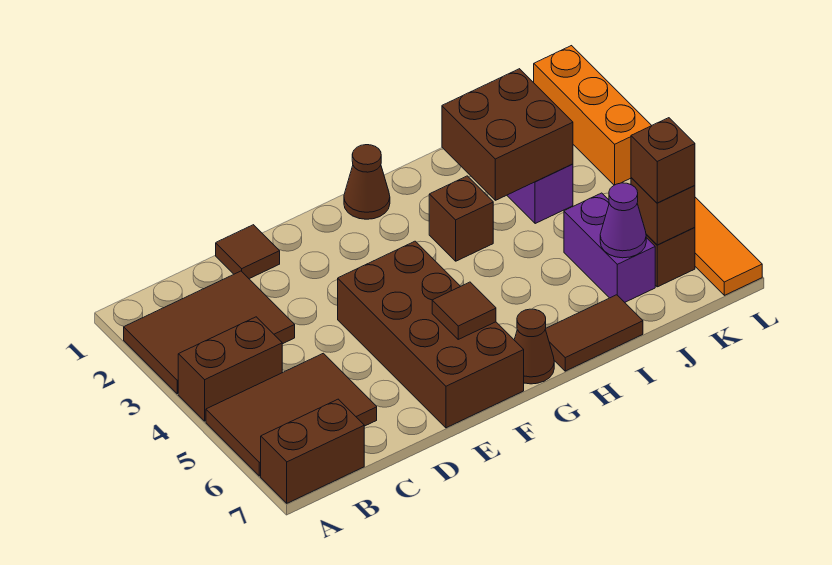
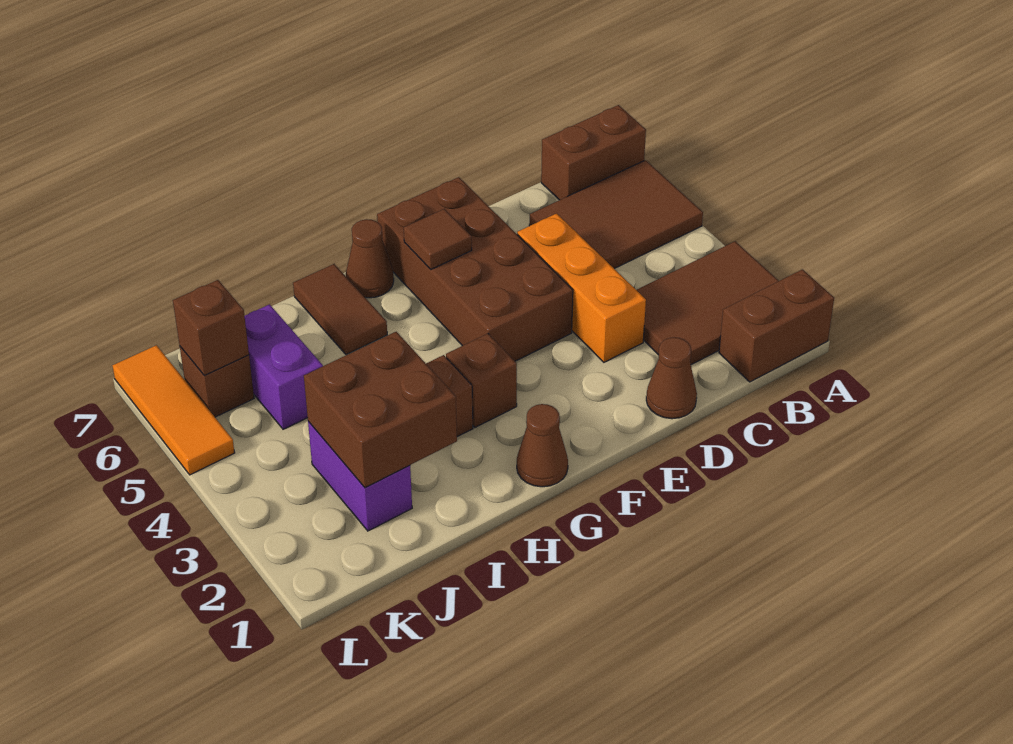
brown 1x2 brick [178,317,282,421] -> brown 1x2 brick moved to [719,269,834,382]
brown 1x1 tile [216,225,280,279] -> brown 1x1 cone [646,337,697,419]
brown 1x2 tile [545,295,643,371] -> brown 1x2 tile turned to [293,264,387,355]
purple 1x1 cone [600,183,646,258] -> none
brown 1x1 brick [631,118,695,203] -> brown 1x1 brick moved to [446,334,517,428]
orange 1x3 brick [534,46,652,185] -> orange 1x3 brick moved to [517,213,646,362]

